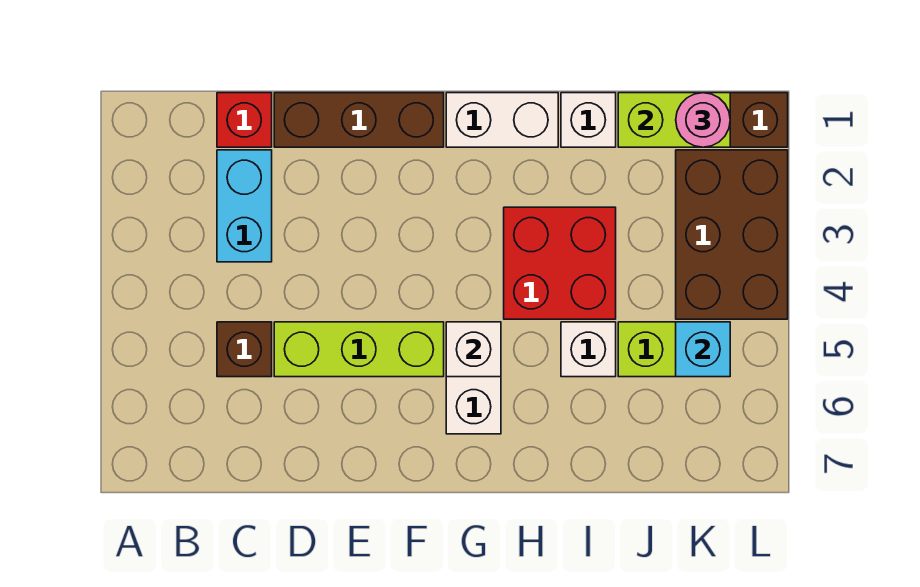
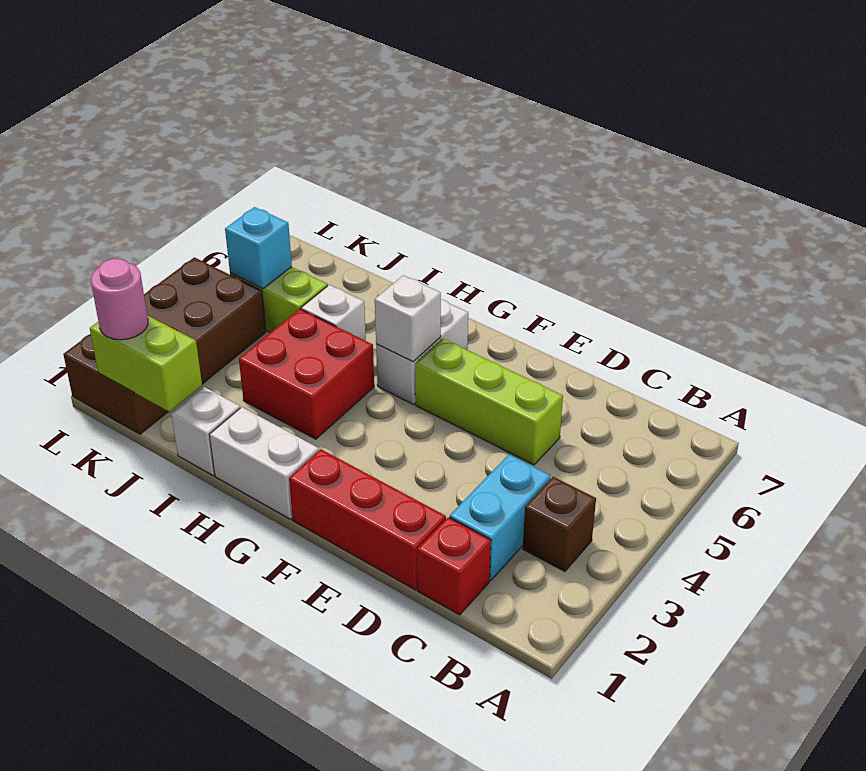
brown 1x1 brick [217,322,272,377] -> brown 1x1 brick moved to [523,477,596,572]
brown 1x3 brick [274,93,444,147] -> red 1x3 brick [289,449,446,590]

